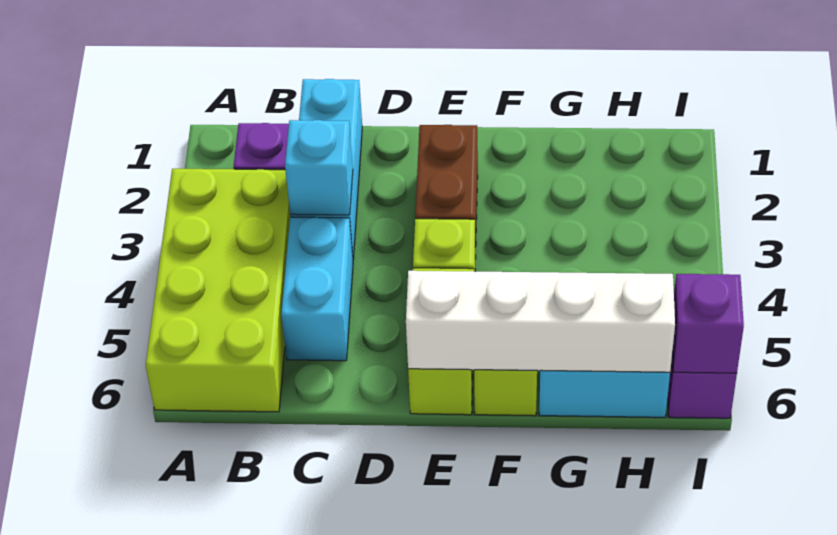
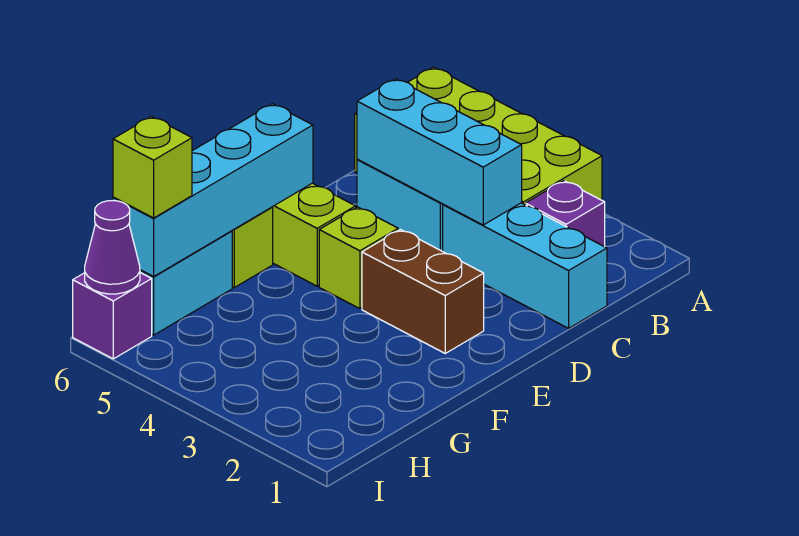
cyan 1x1 brick [285,120,353,215] -> cyan 1x3 brick [357,79,522,225]
white 1x4 brick [406,271,675,372] -> cyan 1x4 brick [113,104,313,277]
none -> lime 1x1 brick [113,116,192,218]
purple 1x1 brick [673,274,744,373] -> purple 1x1 cone [85,201,140,294]

